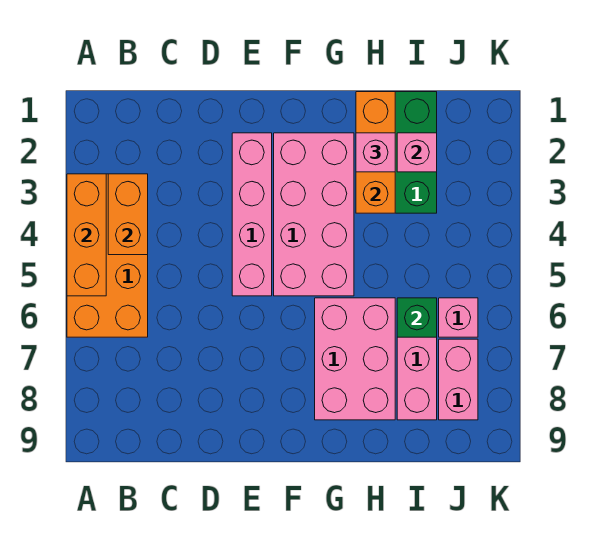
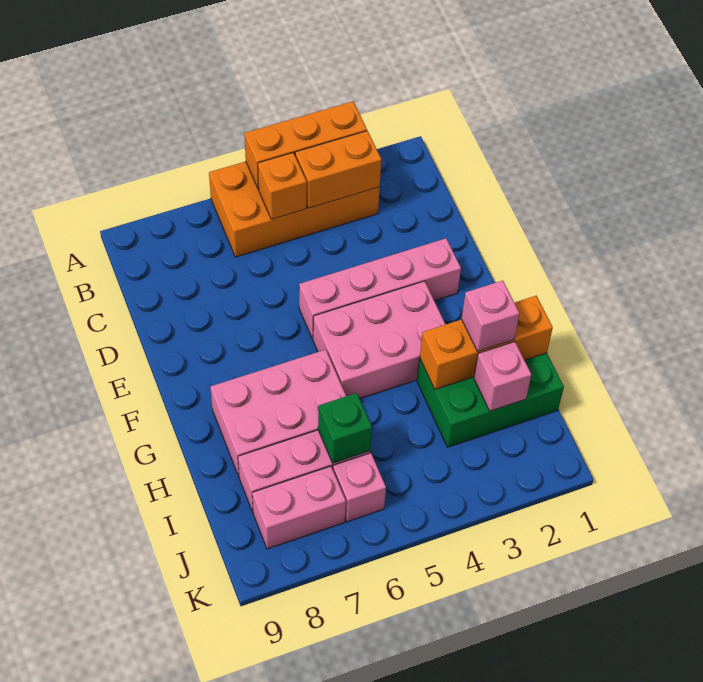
none -> orange 1x1 brick [258,153,307,219]
pink 2x4 brick [274,133,354,296] -> pink 2x3 brick [313,281,445,399]

